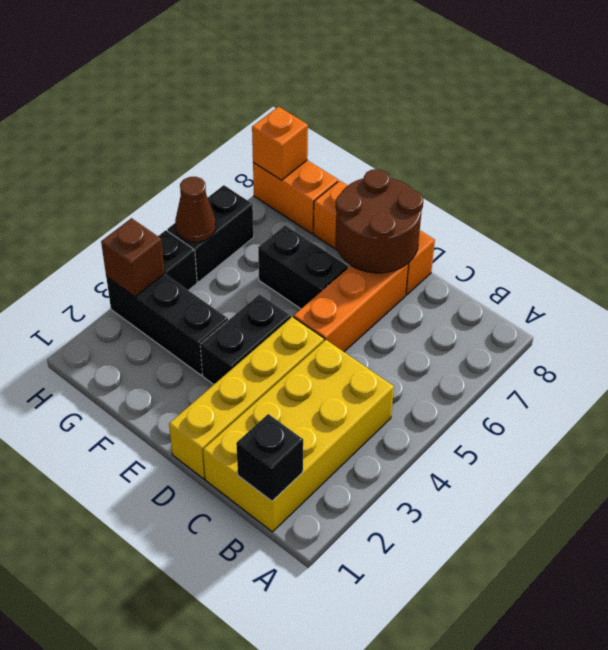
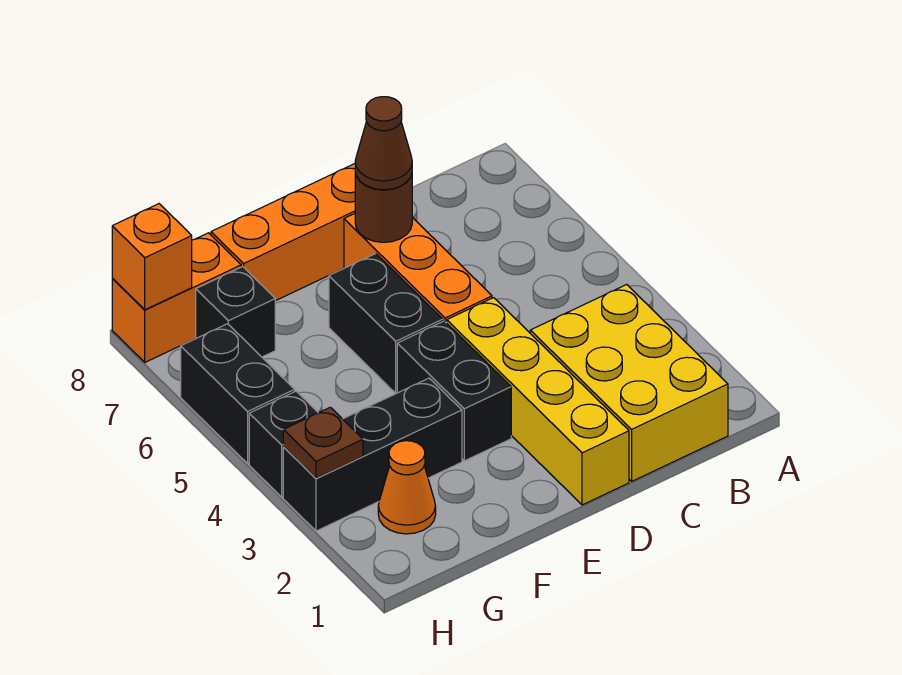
yellow 2x4 brick [203,340,394,532] -> yellow 2x3 brick [530,285,728,481]
black 1x1 brick [236,414,303,501] -> black 1x1 brick moved to [196,267,275,357]
brown 2x2 round brick [335,169,423,273] -> brown 1x1 round brick [355,172,412,242]
black 1x2 brick [258,225,348,309] -> black 1x2 brick turned to [329,254,443,393]
none -> orange 1x1 cone [378,441,436,534]
brown 1x1 brick [101,218,165,297] -> brown 1x1 plate [283,407,363,478]
brown 1x1 cone [175,177,216,242] -> brown 1x1 cone moved to [355,97,412,190]

